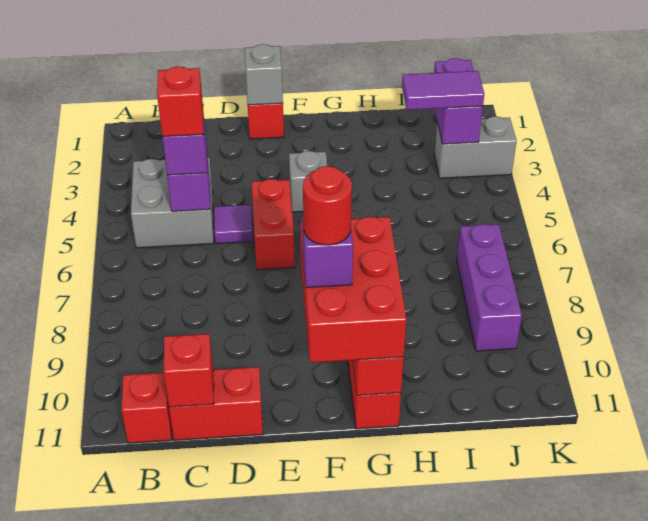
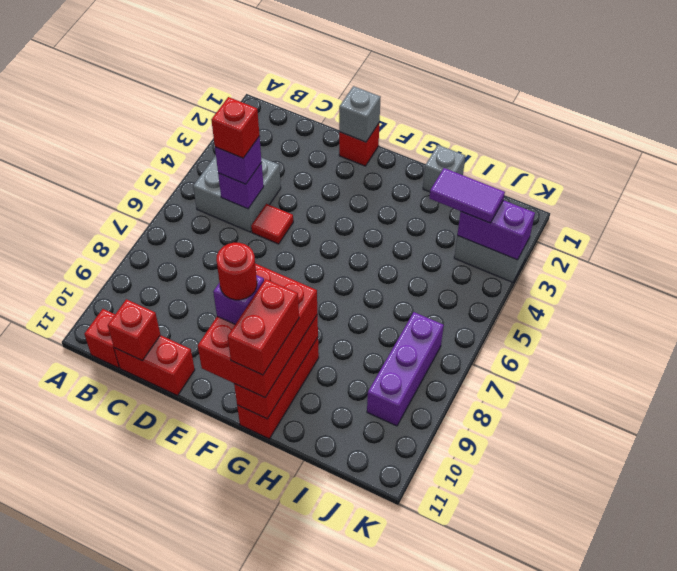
purple 1x1 tile [214,205,253,244] -> red 1x1 tile [251,204,293,244]
red 1x2 brick [252,179,295,270] -> red 1x2 brick moved to [228,279,299,375]
grey 1x1 brick [289,151,327,212] -> grey 1x1 brick moved to [423,145,465,192]
purple 1x2 brick [434,58,483,144] -> purple 1x2 brick turned to [457,200,535,260]

